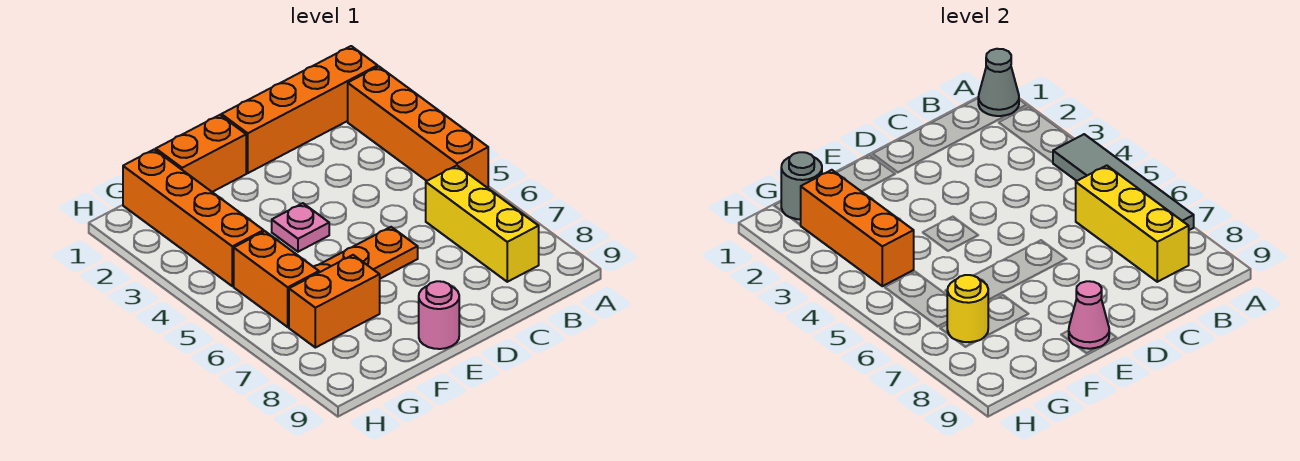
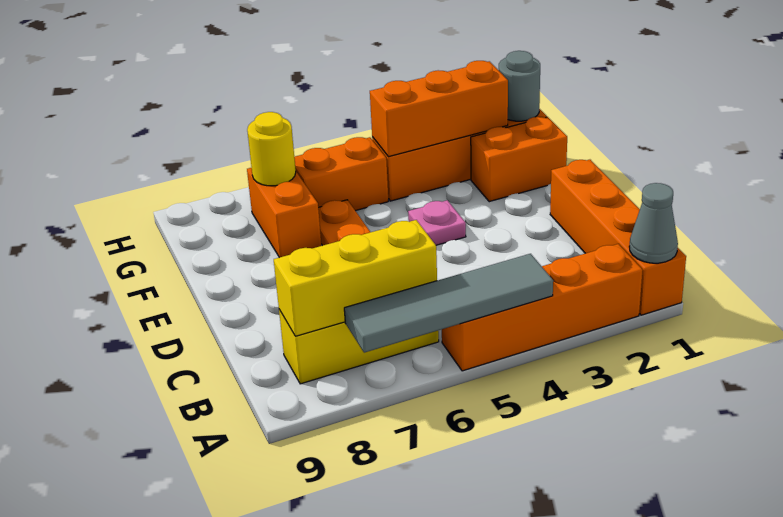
orange 1x2 brick [156,115,246,192] -> orange 1x2 brick turned to [471,117,567,202]
pink 1x1 round brick [419,281,459,349] -> none
pink 1x1 cone [1069,281,1109,349] -> none

